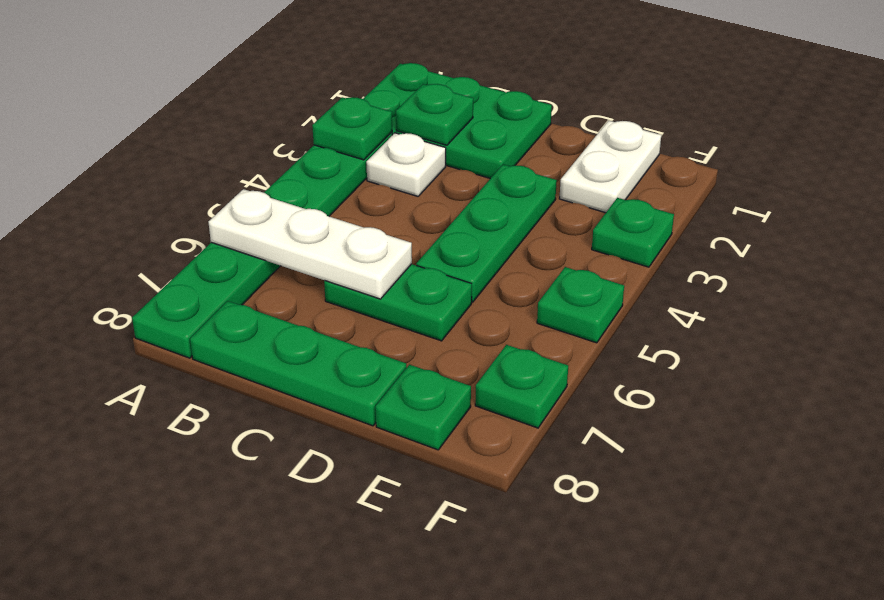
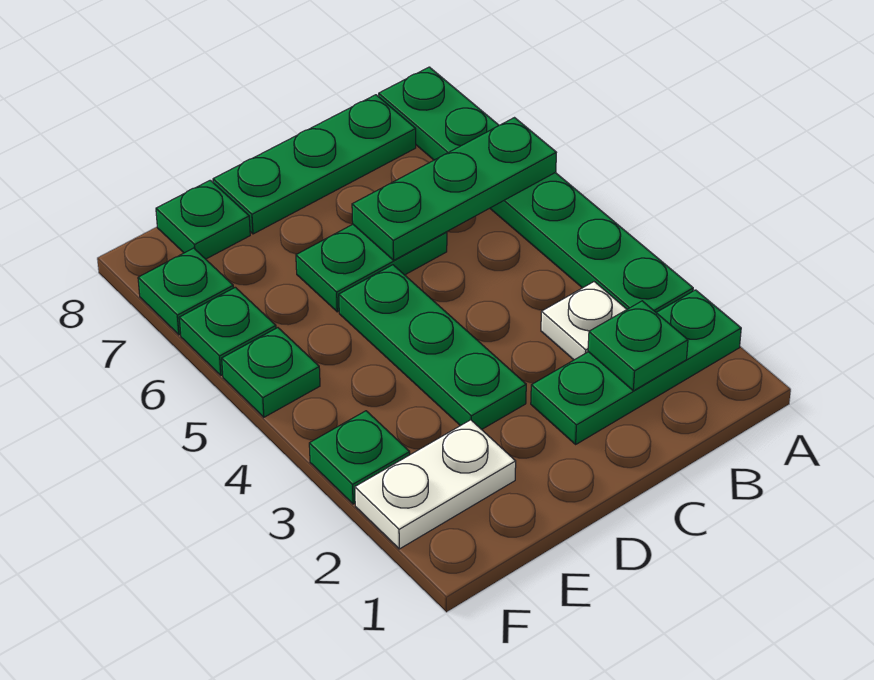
green 2x3 plate [363,63,552,179] -> green 1x3 plate [531,290,741,444]
green 1x1 plate [312,97,392,160] -> green 1x1 plate moved to [179,287,276,375]
white 1x3 plate [209,189,412,299] -> green 1x3 plate [352,118,556,260]
white 1x2 plate [559,121,661,213] -> white 1x2 plate turned to [355,420,516,549]

